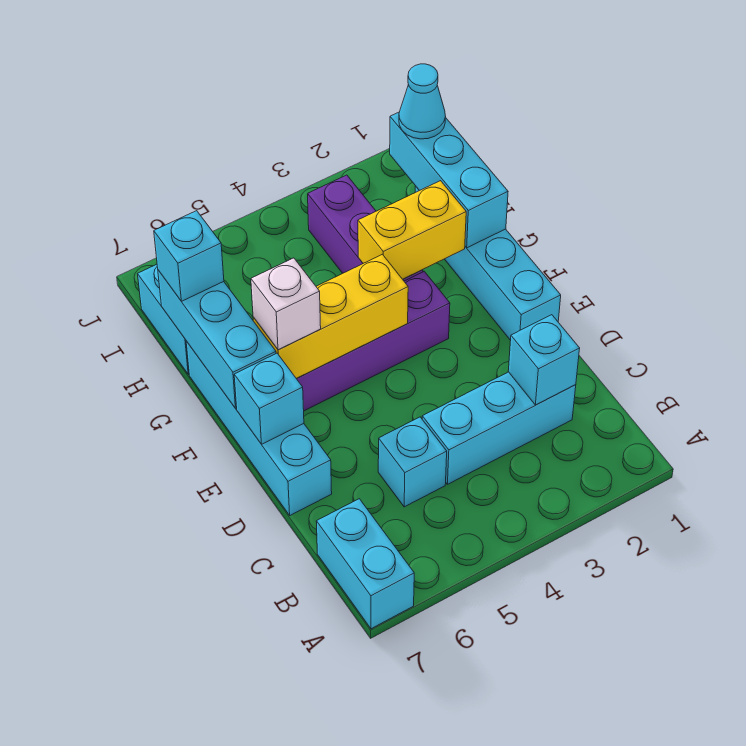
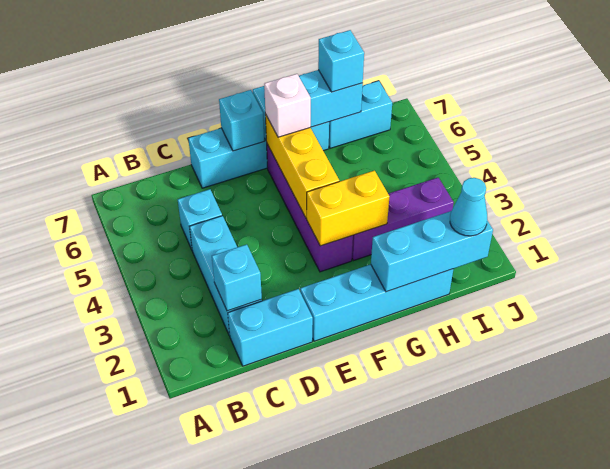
cyan 1x2 brick [316,499,414,629] -> cyan 1x2 brick moved to [228,289,313,366]
yellow 1x2 brick [358,181,466,279] -> yellow 1x2 brick turned to [307,171,390,246]

